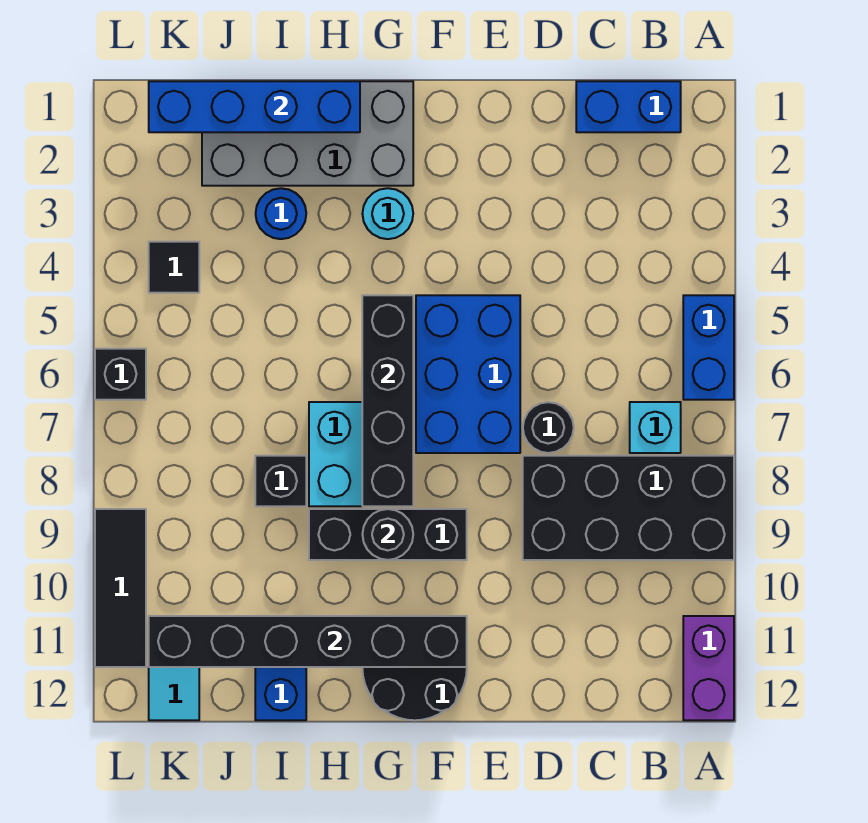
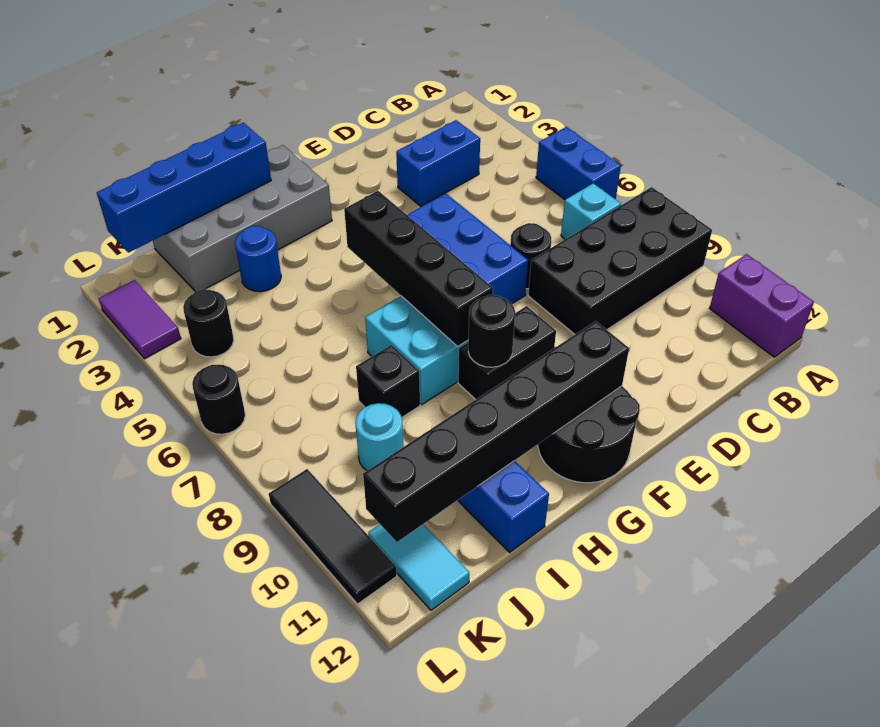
blue 1x2 brick [576,81,681,132] -> blue 1x2 brick moved to [396,120,480,206]
black 1x3 brick [309,509,467,560] -> black 1x2 brick [458,306,556,400]
cyan 1x1 round brick [362,188,413,239] -> cyan 1x1 round brick moved to [355,403,403,471]
black 1x1 tile [149,242,199,293] -> black 1x1 round brick [183,289,234,357]
none -> purple 1x2 tile [99,280,181,359]
black 1x1 brick [95,349,146,400] -> black 1x1 round brick [192,365,245,434]

